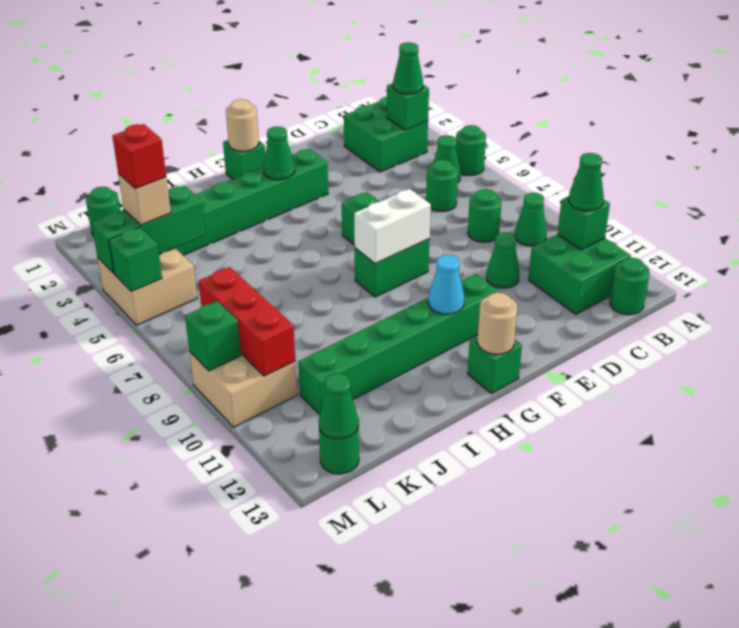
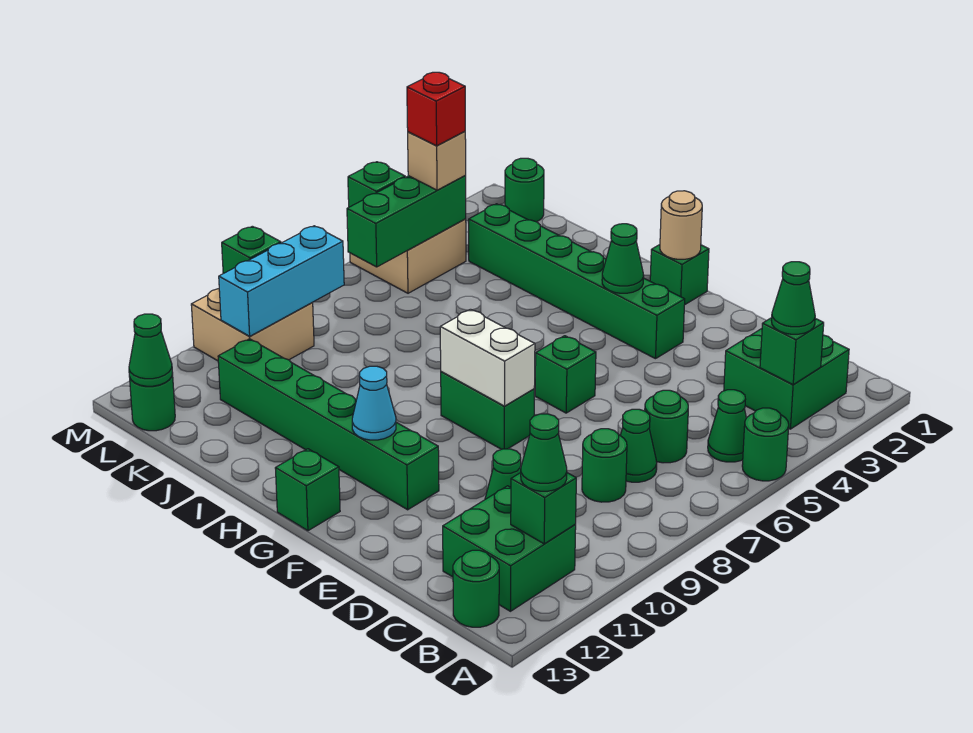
green 1x1 cone [515,193,547,246] -> green 1x1 cone moved to [620,409,657,482]
tan 1x1 round brick [477,293,518,354] -> none
green 1x3 brick [92,186,206,273] -> green 1x3 brick turned to [347,176,466,267]
red 1x3 brick [199,267,295,376] -> cyan 1x3 brick [219,226,344,336]

